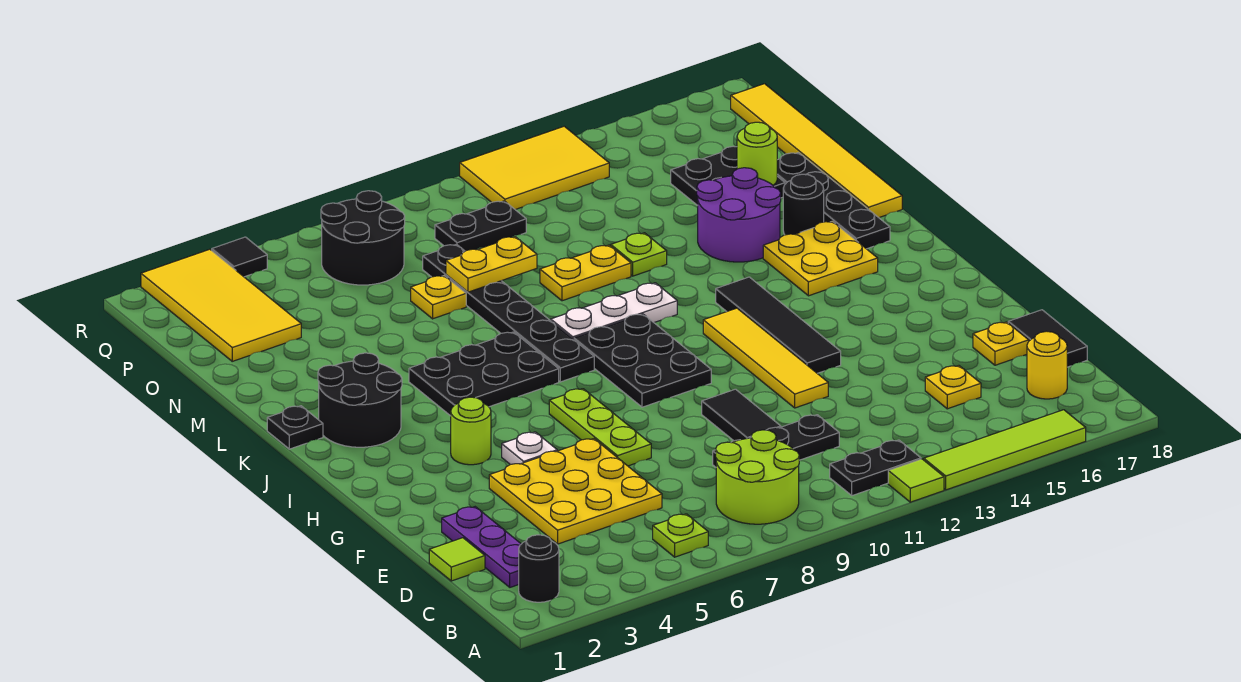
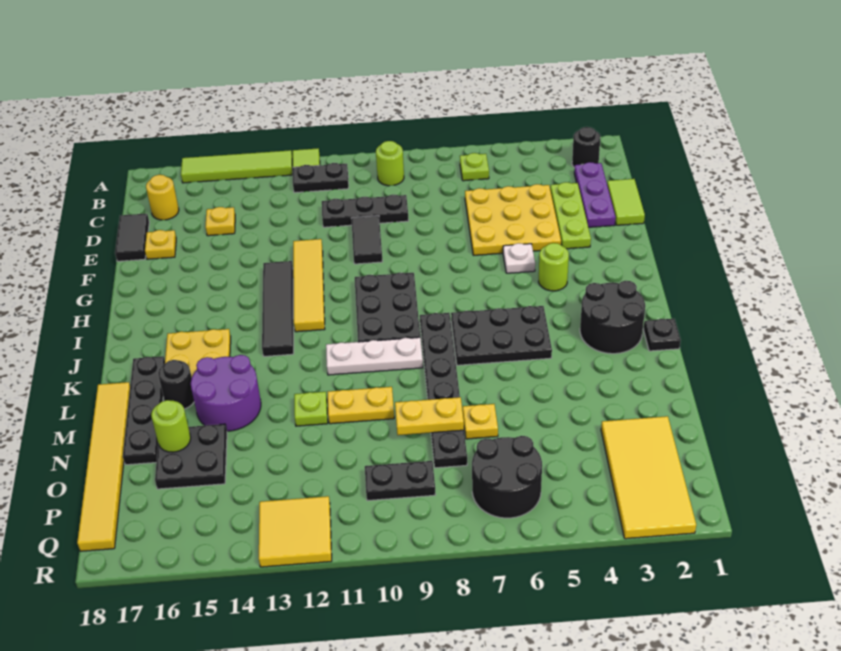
lime 2x2 round brick [716,430,799,524] -> lime 1x1 round brick [376,141,404,186]
lime 1x1 tile [429,538,485,581] -> lime 1x2 tile [607,179,645,225]
lime 1x3 plate [549,389,651,466] -> lime 1x3 plate moved to [550,182,591,249]
yellow 2x3 tile [460,126,609,210] -> yellow 2x2 tile [259,496,332,567]
black 1x1 tile [212,237,267,277] -> none

